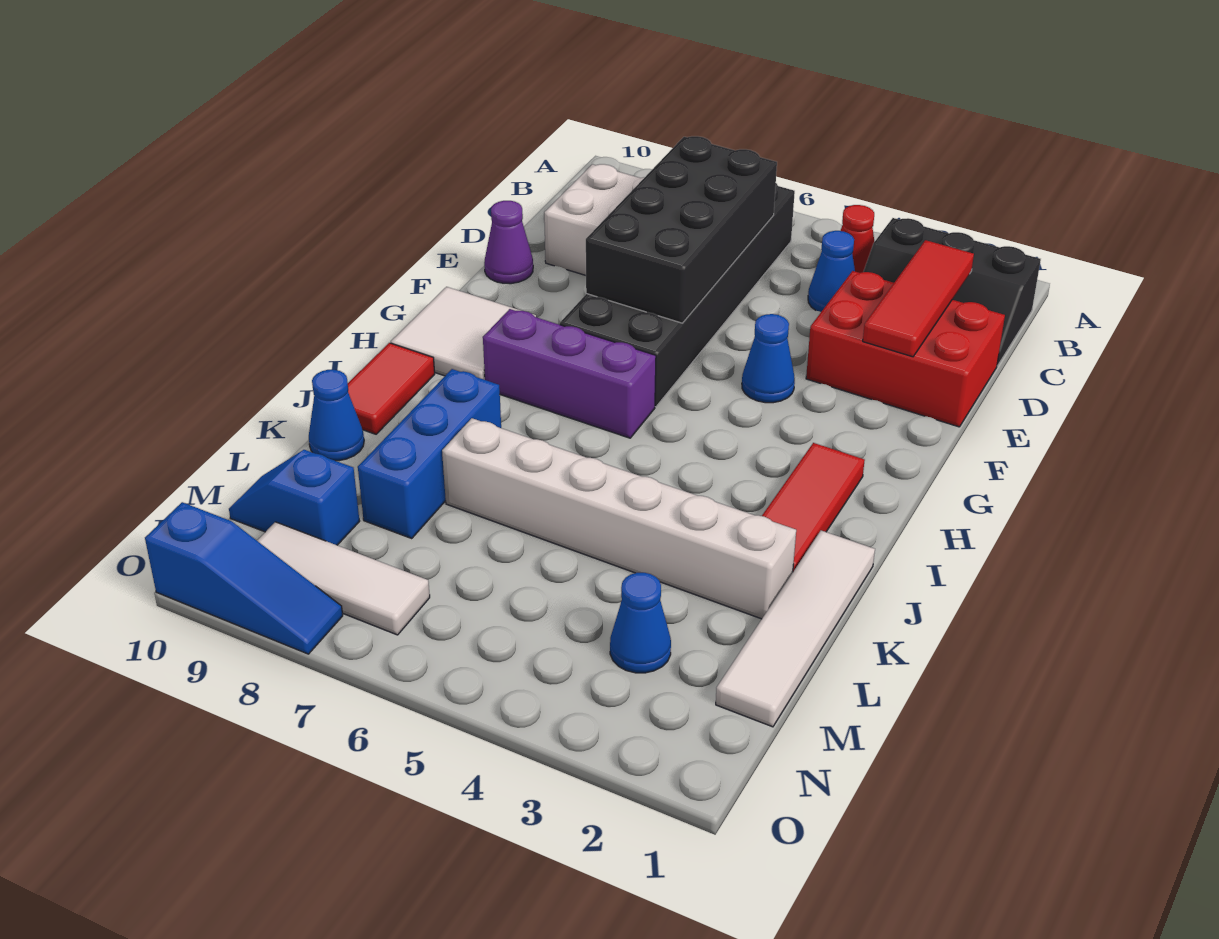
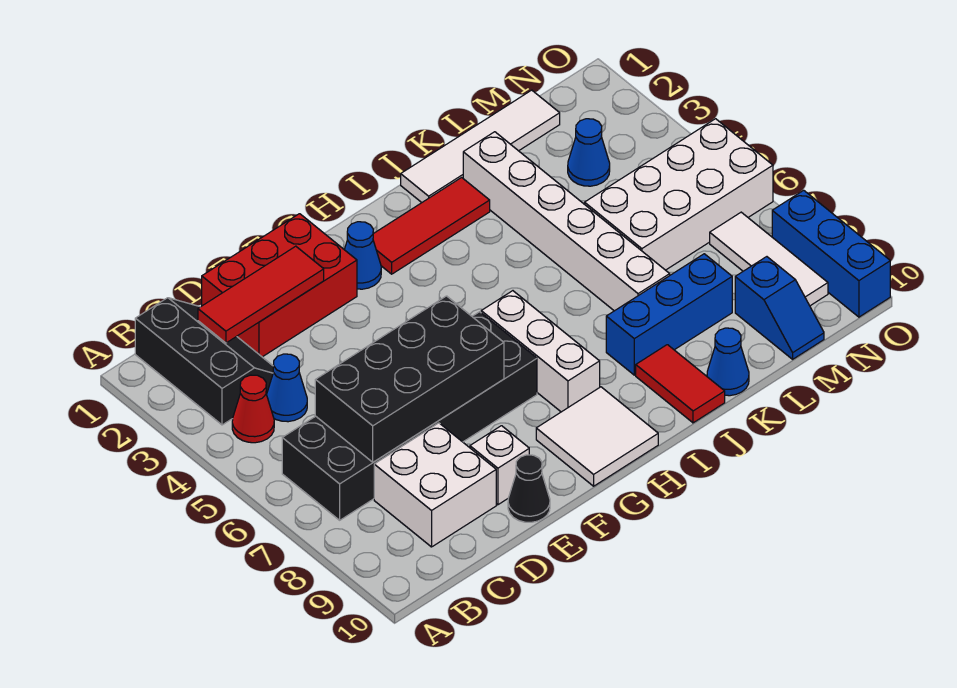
red 2x3 brick [806,271,1005,427] -> red 2x3 brick turned to [202,214,357,357]
none -> white 1x1 brick [470,426,529,505]
purple 1x1 cone [484,201,533,284] -> black 1x1 cone [508,455,550,522]
blue 1x1 cone [742,314,795,403] -> blue 1x1 cone moved to [344,222,381,289]
purple 1x3 brick [483,309,656,438] -> white 1x3 brick [481,291,600,412]
red 1x2 tile [348,343,435,434] -> red 1x2 tile turned to [636,345,725,423]
none -> white 2x4 brick [585,119,773,270]
blue 1x3 slope [145,502,343,654] -> blue 1x3 brick [772,190,890,317]

